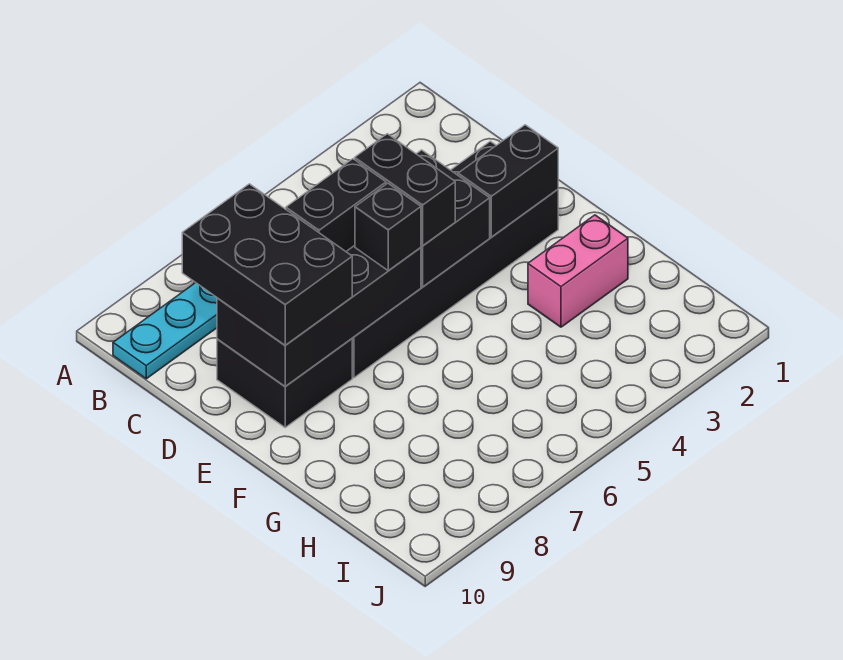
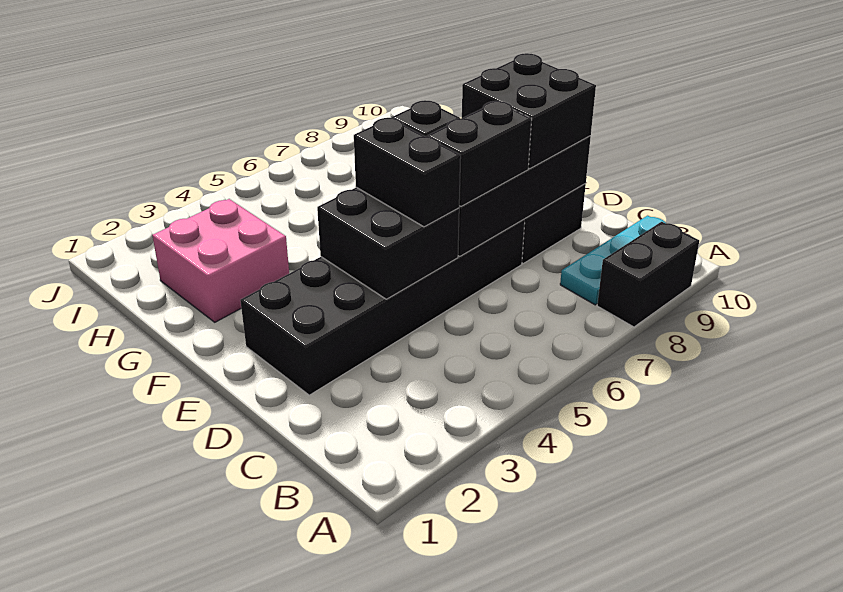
black 2x3 brick [182,184,352,345] -> black 2x2 brick [462,53,596,169]
black 1x2 brick [458,125,558,237] -> black 1x2 brick moved to [597,222,699,327]
pink 1x2 brick [528,215,628,327] -> pink 2x2 brick [152,199,289,322]

